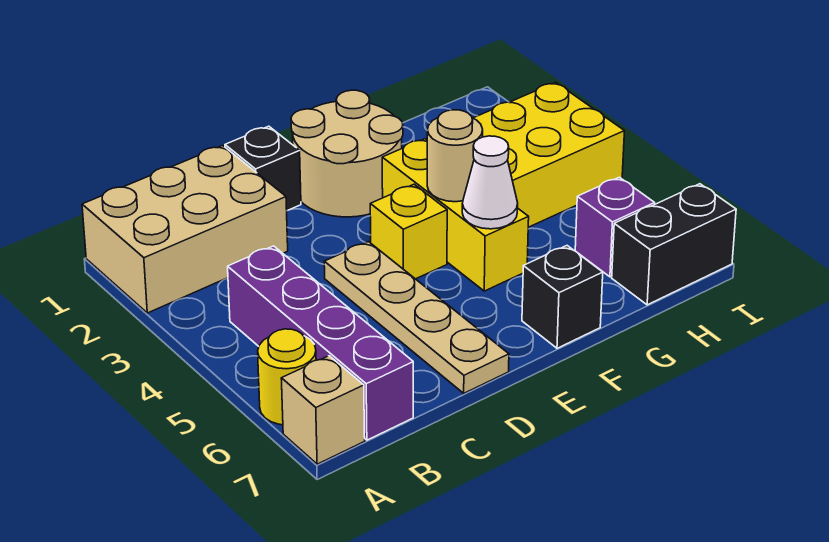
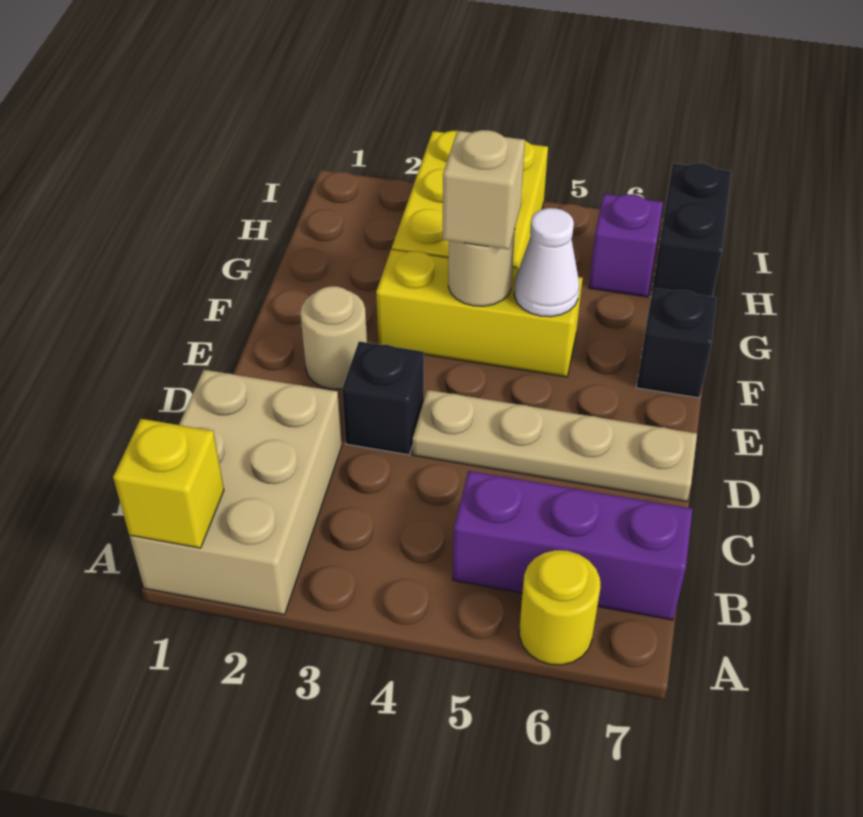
tan 1x1 brick [281,356,365,464] -> tan 1x1 brick moved to [443,130,525,249]
purple 1x4 brick [228,246,413,440] -> purple 1x3 brick [453,471,693,620]
black 1x1 brick [225,126,301,211] -> black 1x1 brick moved to [342,341,424,455]
tan 2x2 round brick [291,90,403,217] -> tan 1x1 round brick [300,286,367,389]
yellow 1x1 brick [370,184,447,279] -> yellow 1x1 brick moved to [113,419,224,548]

